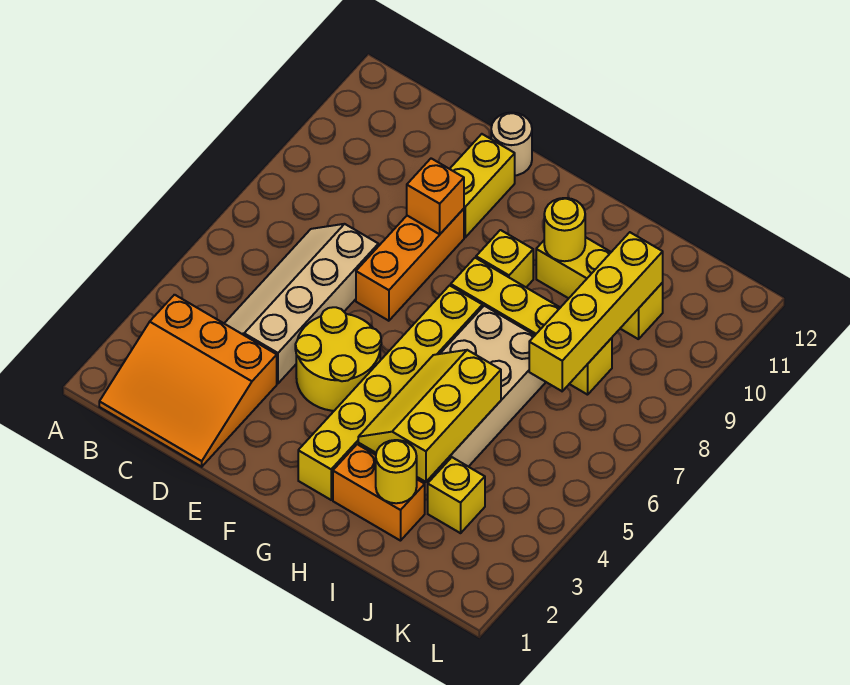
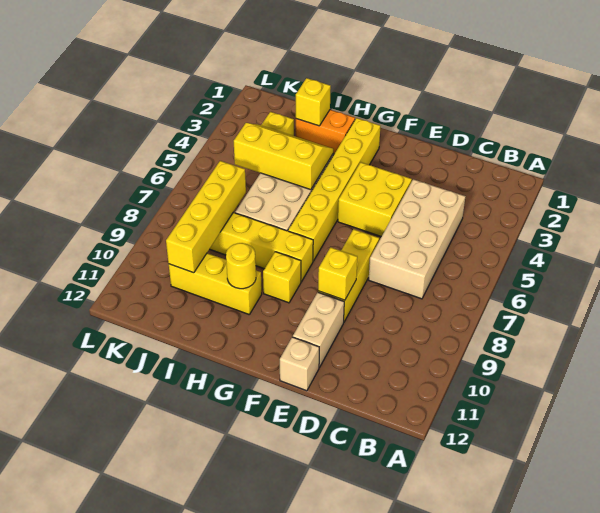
orange 3x3 slope [99,295,277,467] -> none
tan 2x4 slope [224,224,378,384] -> tan 2x4 brick [369,179,465,299]
yellow 2x2 round brick [295,307,381,411] -> yellow 2x2 brick [338,162,412,237]
orange 1x3 brick [356,209,464,321] -> yellow 1x3 brick [318,229,379,322]
orange 1x1 brick [407,158,464,234] -> yellow 1x1 brick [318,247,357,300]
yellow 1x2 brick [450,134,515,237] -> tan 1x2 brick [293,292,344,367]
tan 1x1 round brick [491,113,532,175] -> tan 1x1 brick [280,337,319,391]
yellow 2x3 slope [358,350,501,482] -> yellow 2x3 slope turned to [234,123,333,190]
yellow 1x1 round brick [376,440,417,503] -> yellow 1x1 brick [296,78,331,126]

